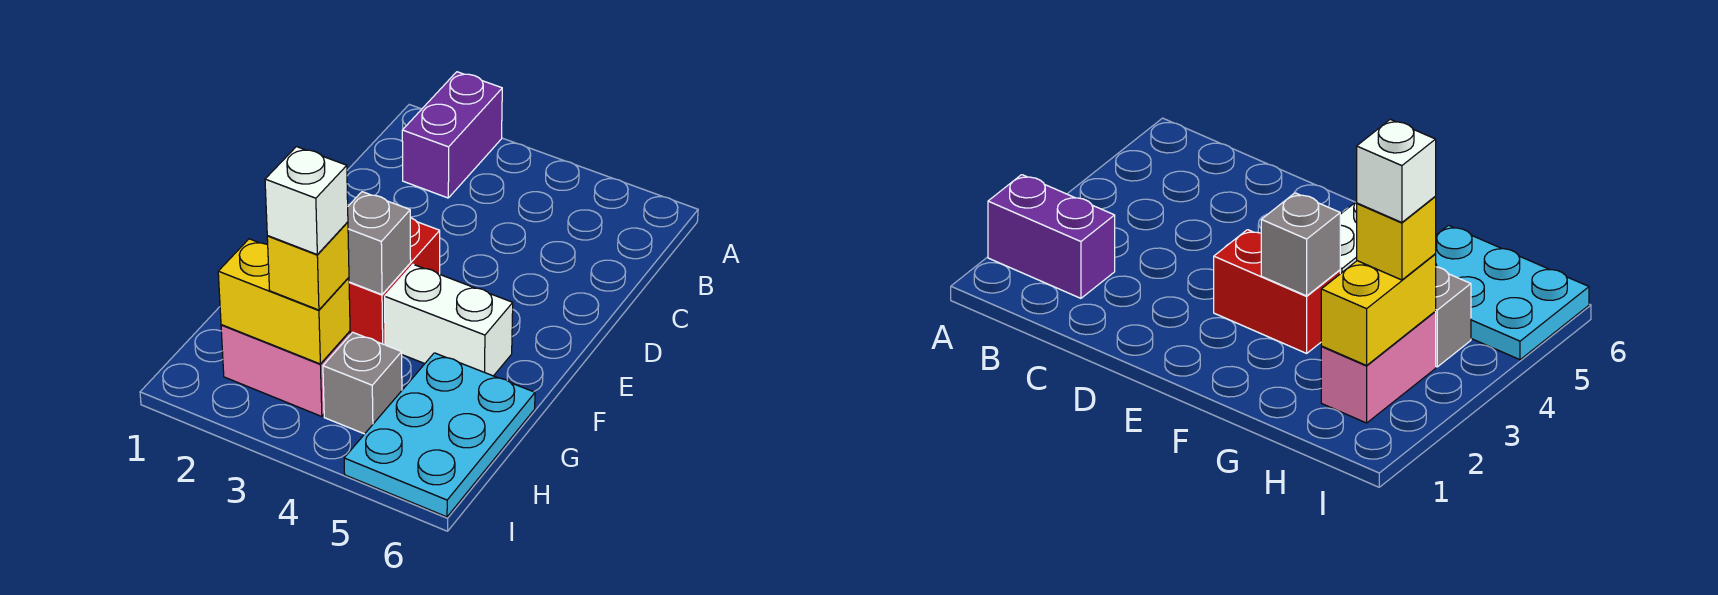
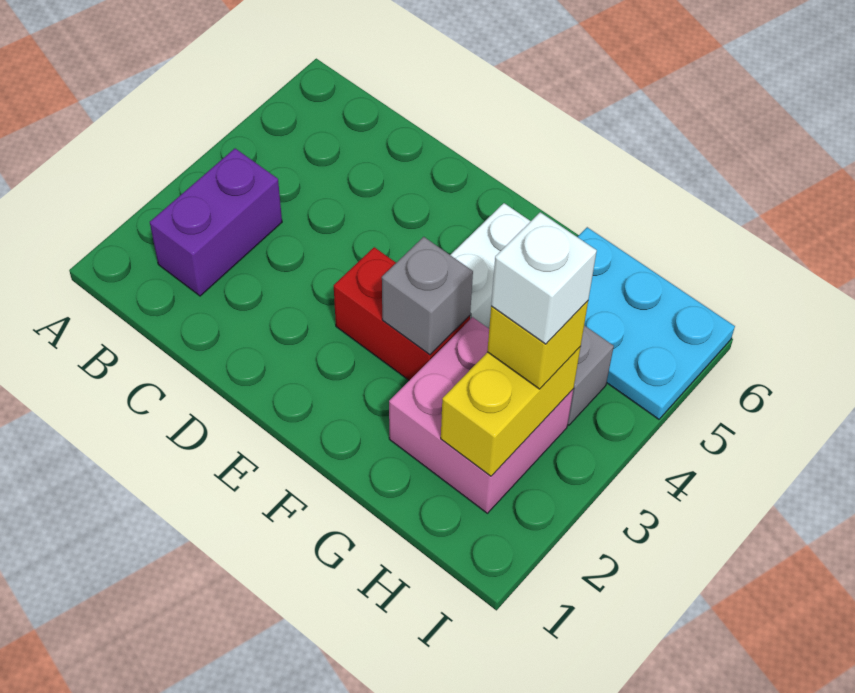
purple 1x2 brick [402,72,502,198] -> purple 1x2 brick turned to [150,148,282,296]
pink 1x2 brick [221,325,350,417] -> pink 2x2 brick [389,317,573,513]

